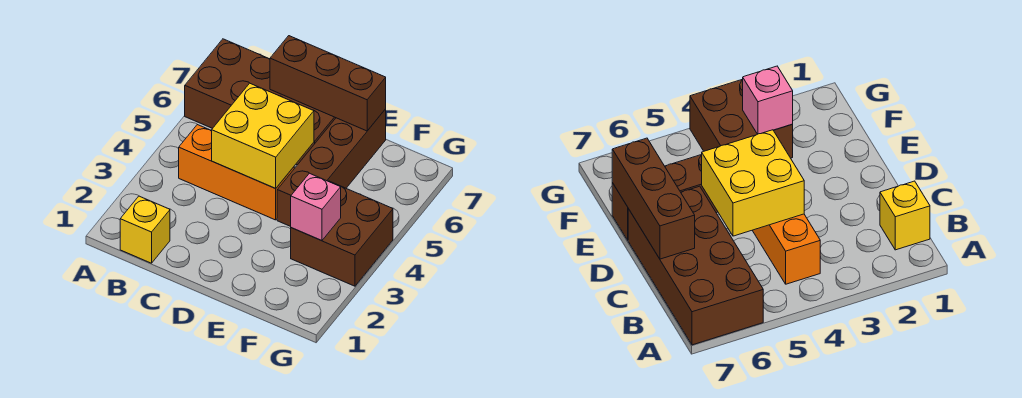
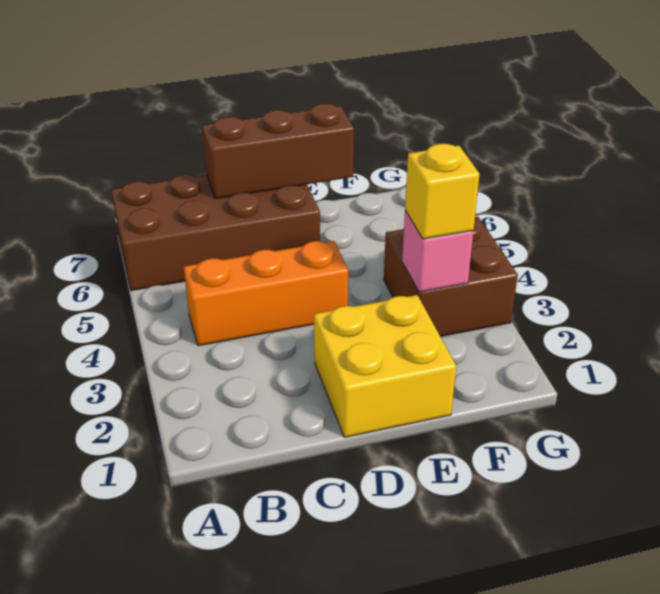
yellow 1x1 brick [120,196,170,263] -> yellow 1x1 brick moved to [405,144,480,239]
yellow 2x2 brick [212,83,314,188] -> yellow 2x2 brick moved to [314,295,456,437]
brown 1x4 brick [277,109,386,226] -> none

